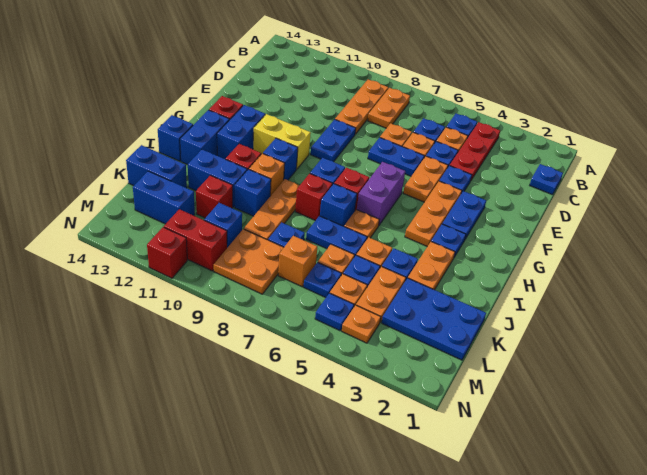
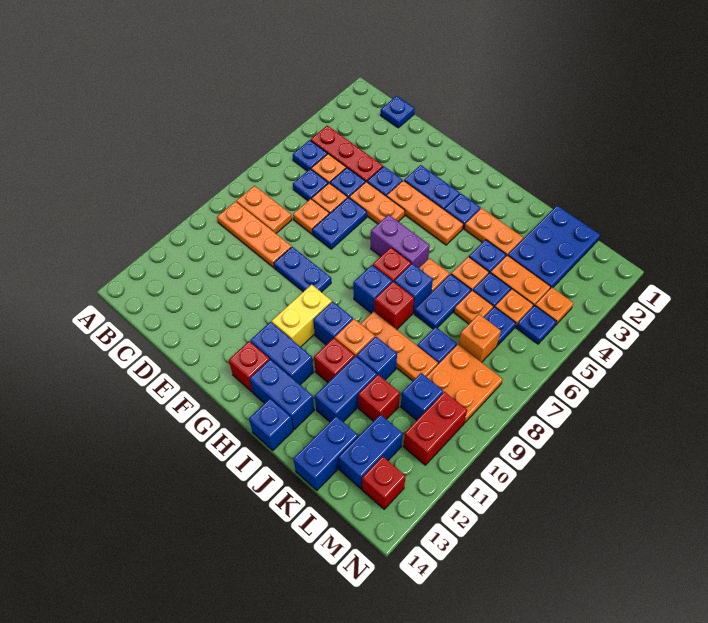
red 1x1 brick [147,227,187,278] -> red 1x1 brick moved to [362,456,406,509]

